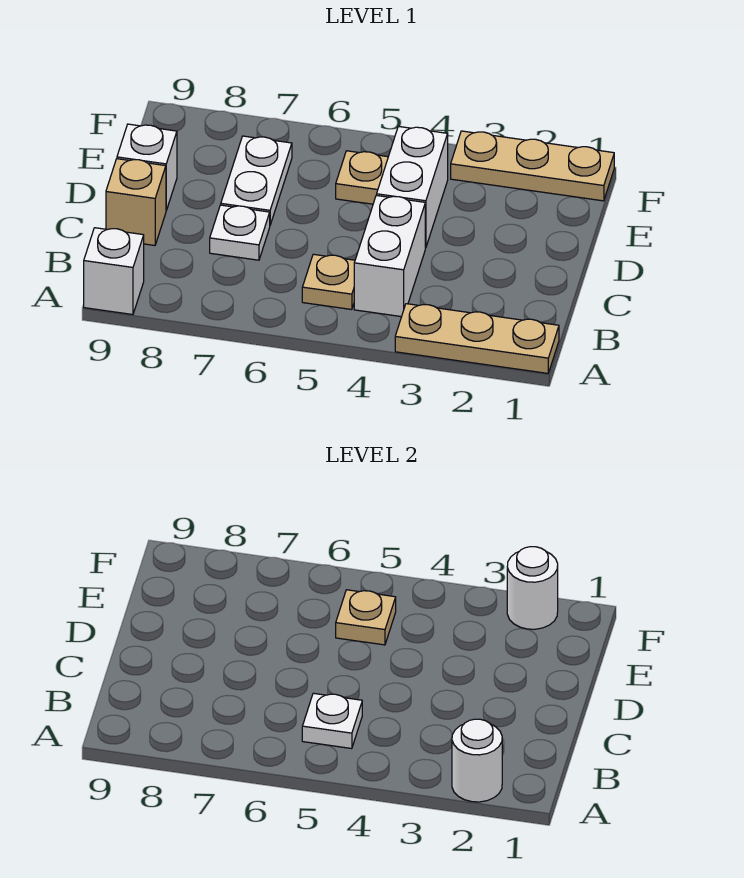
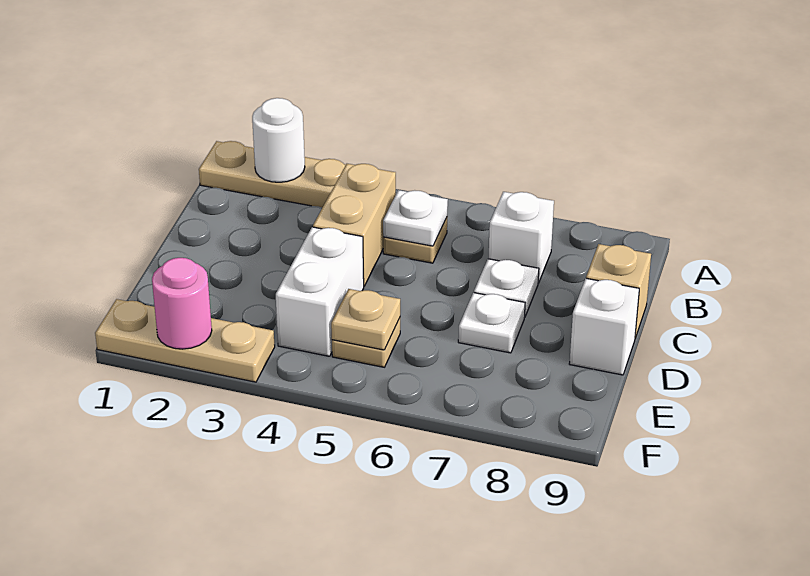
white 1x1 brick [84,228,144,315] -> white 1x1 brick moved to [489,192,554,283]
white 1x2 brick [354,195,425,317] -> tan 1x2 brick [313,164,396,286]
white 1x2 plate [221,136,292,225] -> white 1x1 plate [458,293,525,353]
white 1x1 round brick [507,547,558,629] -> pink 1x1 round brick [152,258,212,349]

